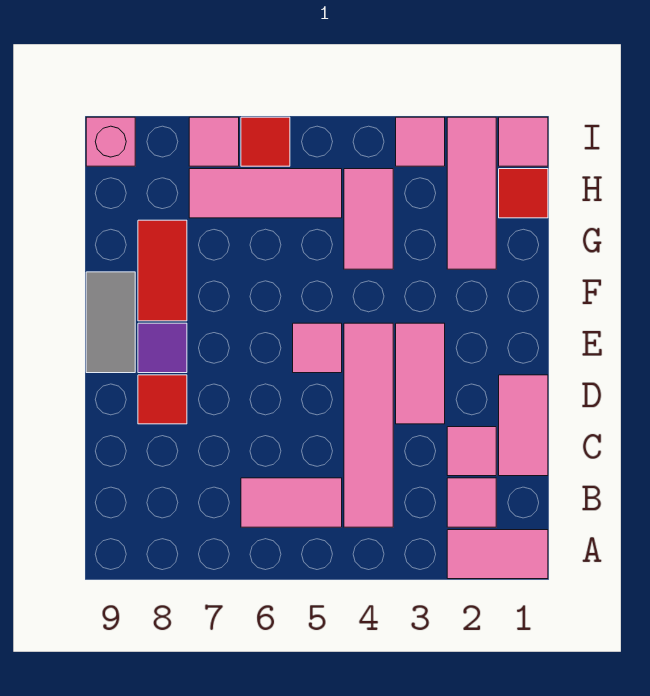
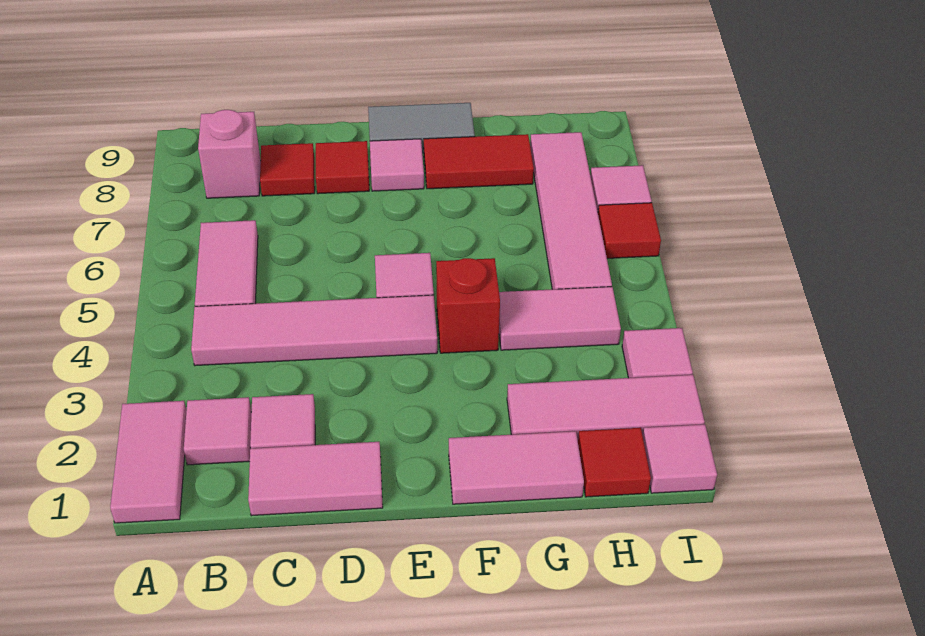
none -> red 1x1 tile [260,143,315,196]
pink 1x2 tile [396,323,445,424] -> pink 1x2 tile moved to [449,431,584,504]
purple 1x1 tile [138,323,187,373] -> pink 1x1 tile [370,139,424,191]
none -> red 1x1 brick [436,258,500,353]
pink 1x3 tile [189,169,342,218] -> pink 1x4 tile [530,132,612,289]
pink 1x1 brick [86,117,135,166] -> pink 1x1 brick moved to [198,110,261,198]

